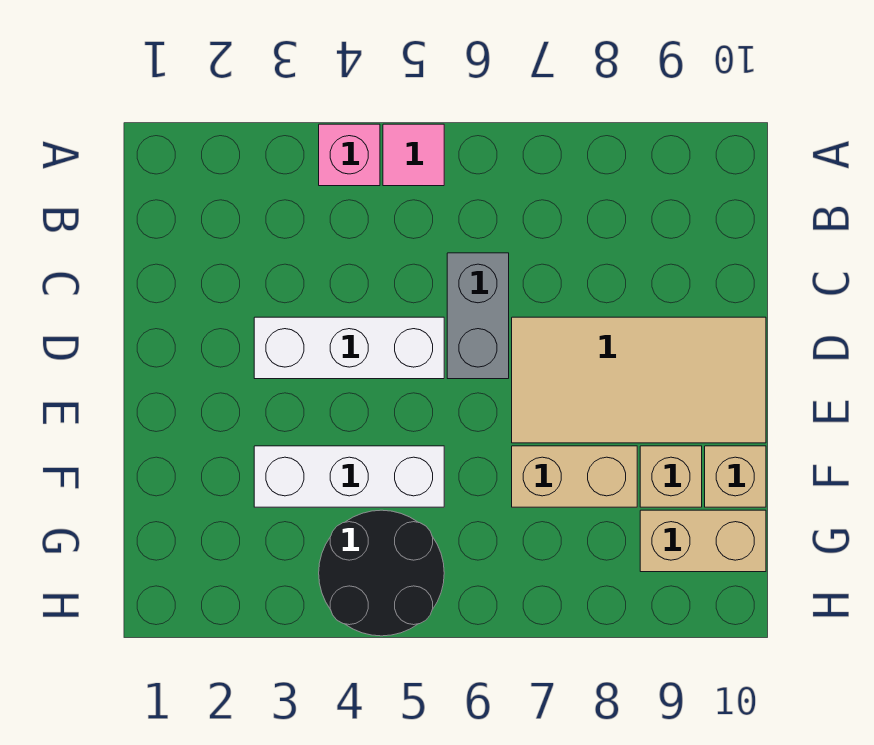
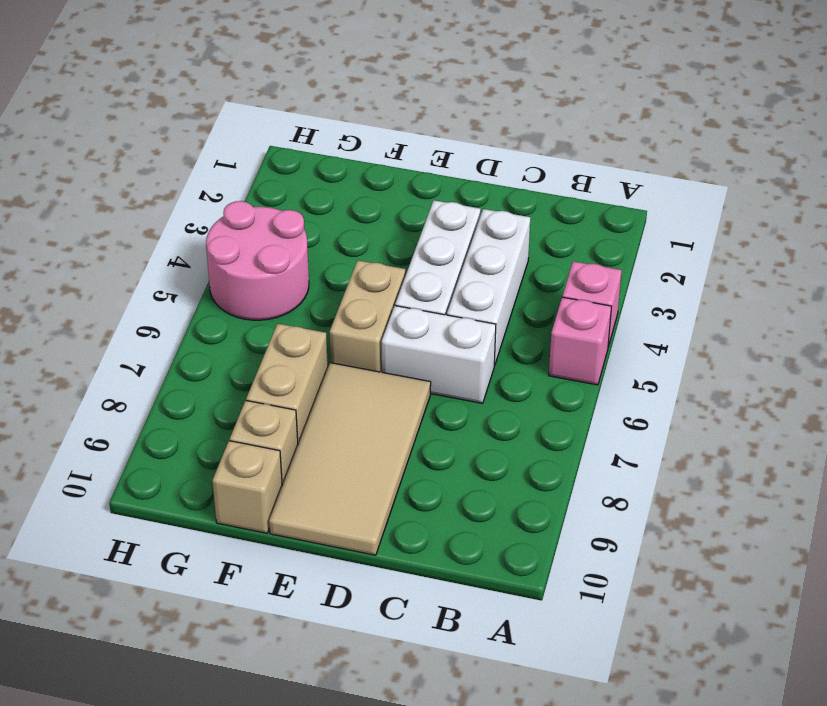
pink 1x1 tile [383,124,444,186] -> pink 1x1 brick [549,297,612,385]
grey 1x2 brick [447,253,509,379] -> white 1x2 brick [382,306,496,403]
white 1x3 brick [254,446,444,507] -> white 1x3 brick moved to [447,209,530,366]
black 2x2 round brick [319,510,444,636] -> pink 2x2 round brick [206,201,309,320]
tan 1x2 brick [640,510,766,572] -> tan 1x2 brick moved to [330,260,406,372]

